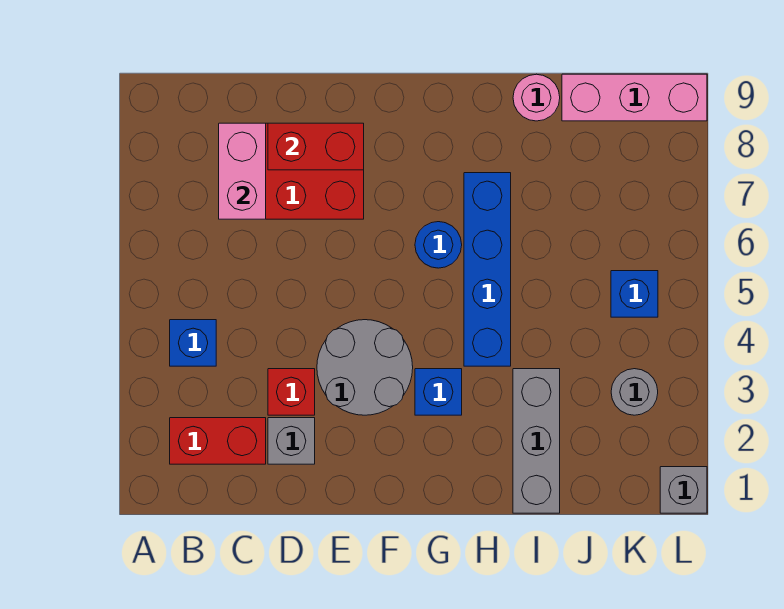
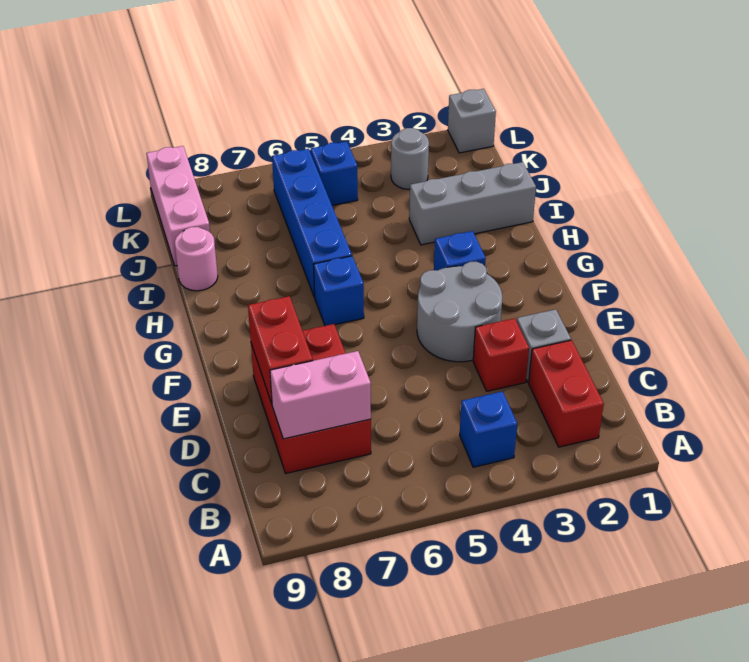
blue 1x1 round brick [415,222,462,268] -> blue 1x1 brick [314,256,364,326]
blue 1x4 brick [464,173,511,366] -> blue 1x4 brick turned to [272,149,352,297]

